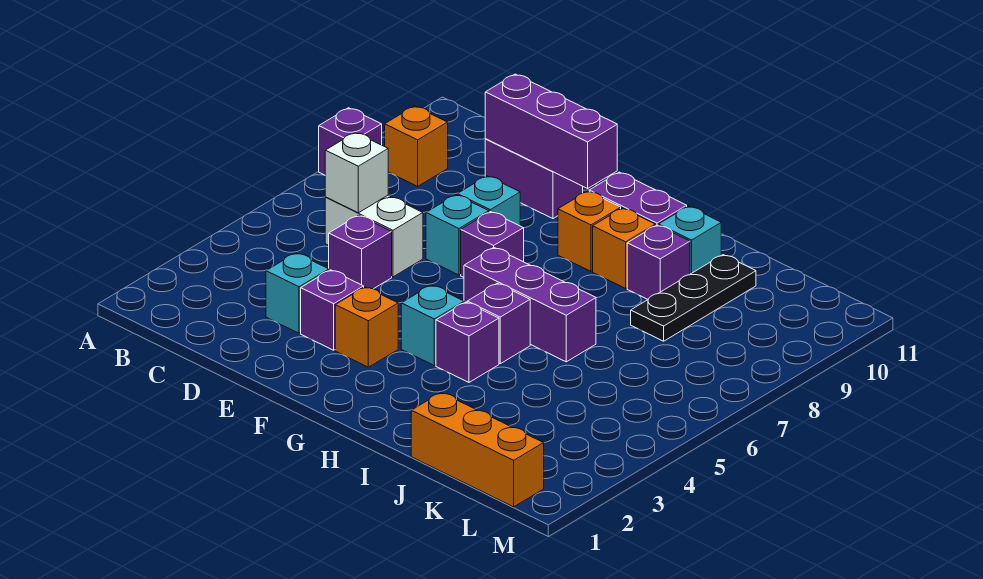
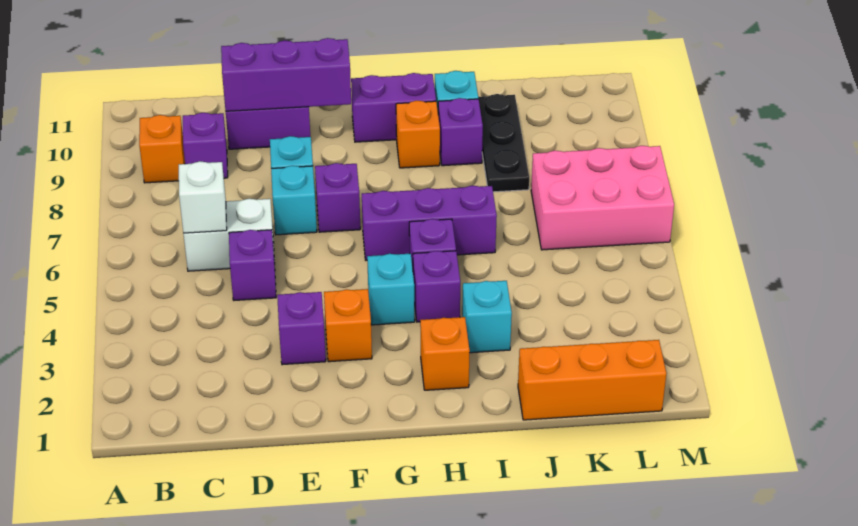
purple 1x1 brick [319,108,382,175] -> purple 1x1 brick moved to [183,113,228,178]
cyan 1x1 brick [266,253,329,333] -> cyan 1x1 brick moved to [462,281,512,353]
orange 1x1 brick [558,191,621,271] -> orange 1x1 brick moved to [420,317,470,390]
none -> pink 2x3 brick [531,146,674,250]

